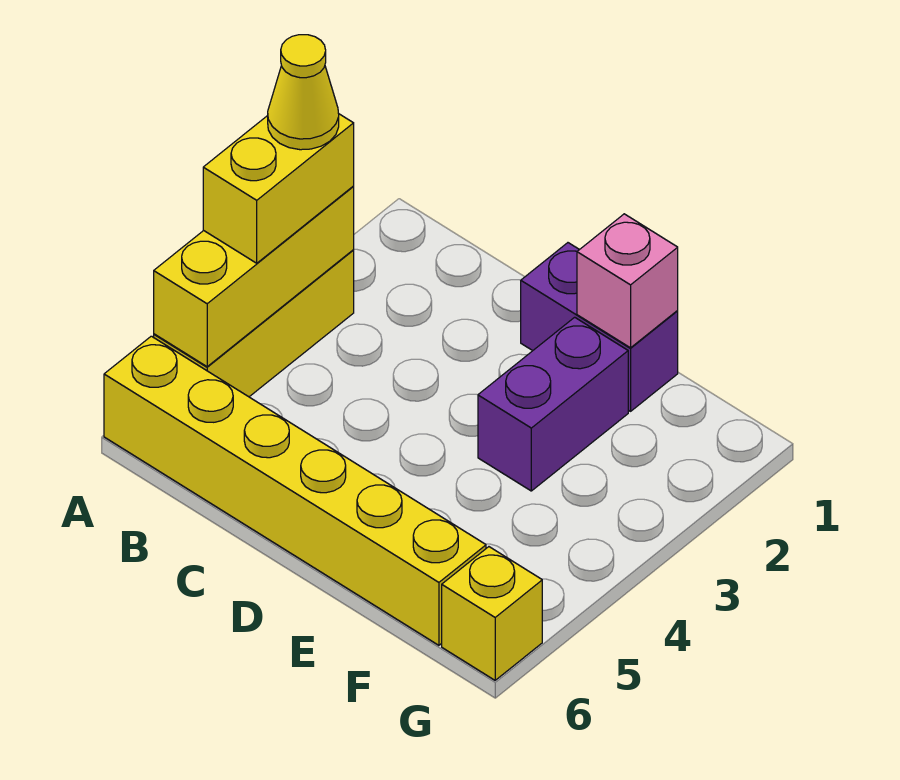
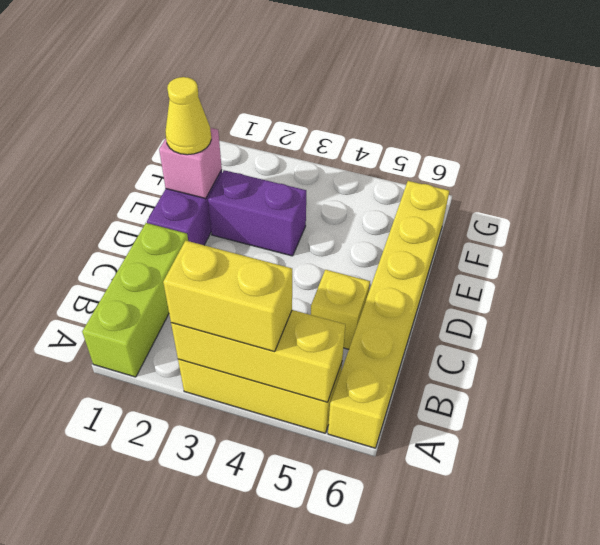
none -> lime 1x3 brick [82,223,188,377]
yellow 1x1 cone [268,35,339,150] -> yellow 1x1 cone moved to [165,77,211,155]
yellow 1x1 brick [442,547,542,680] -> yellow 1x1 brick moved to [311,270,370,349]

